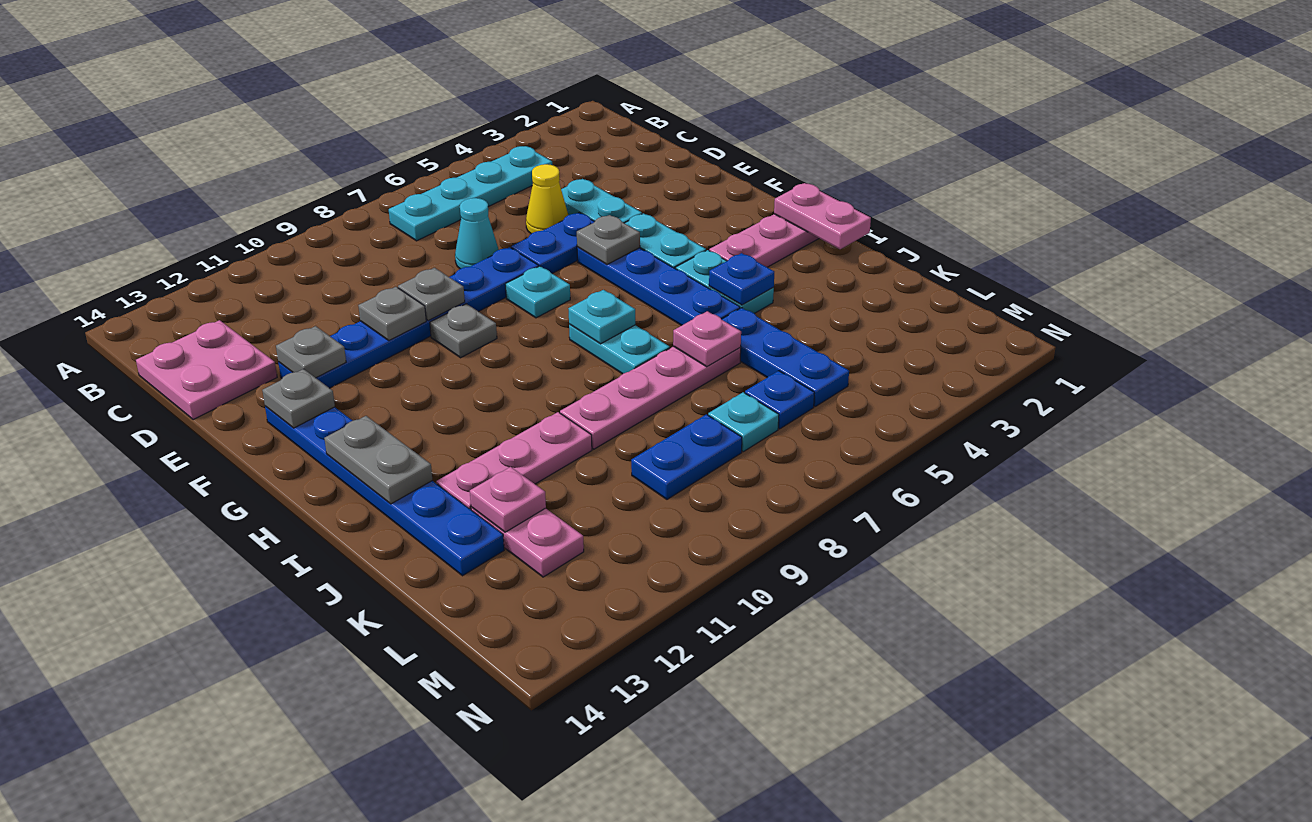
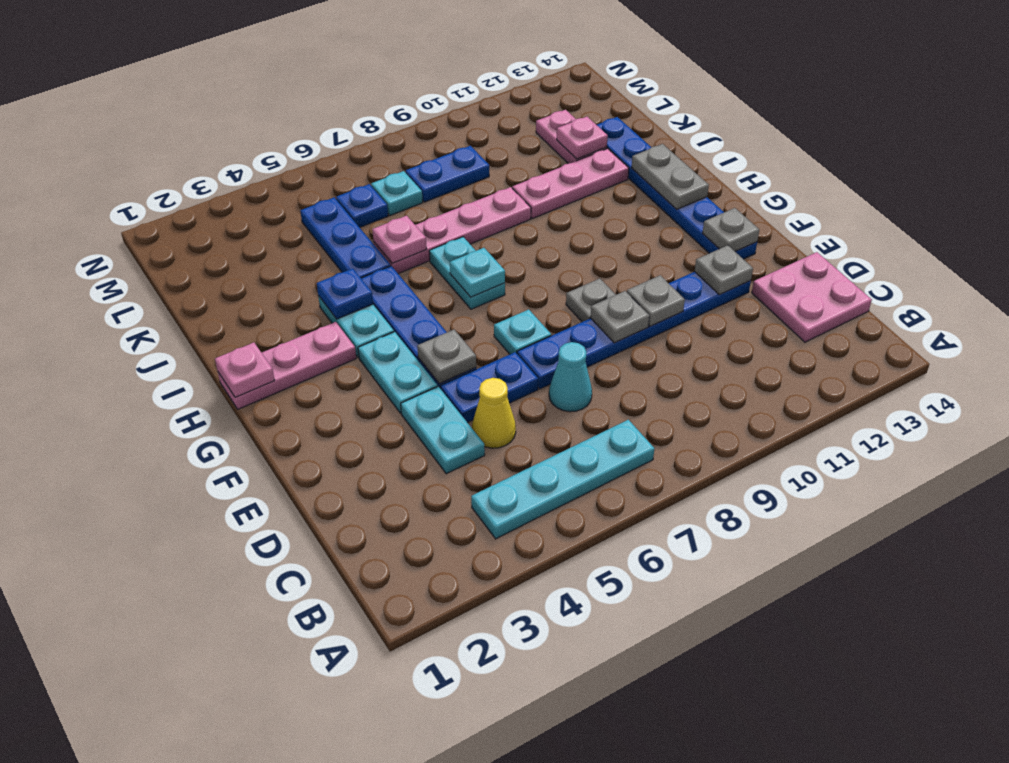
pink 1x2 plate [774,183,871,249] -> pink 1x1 plate [215,343,275,397]

